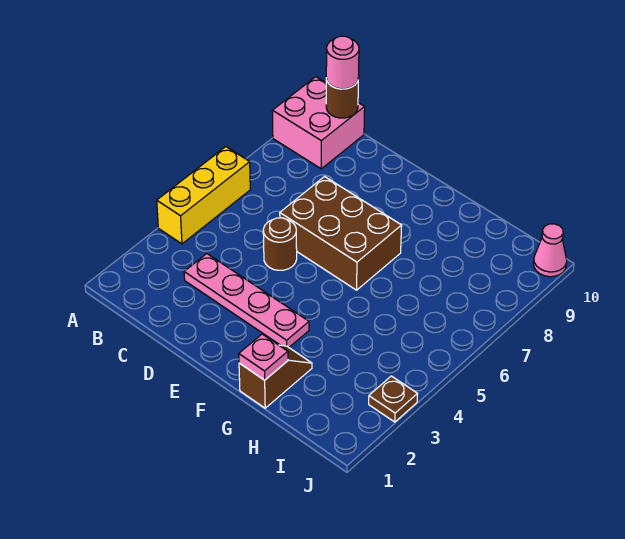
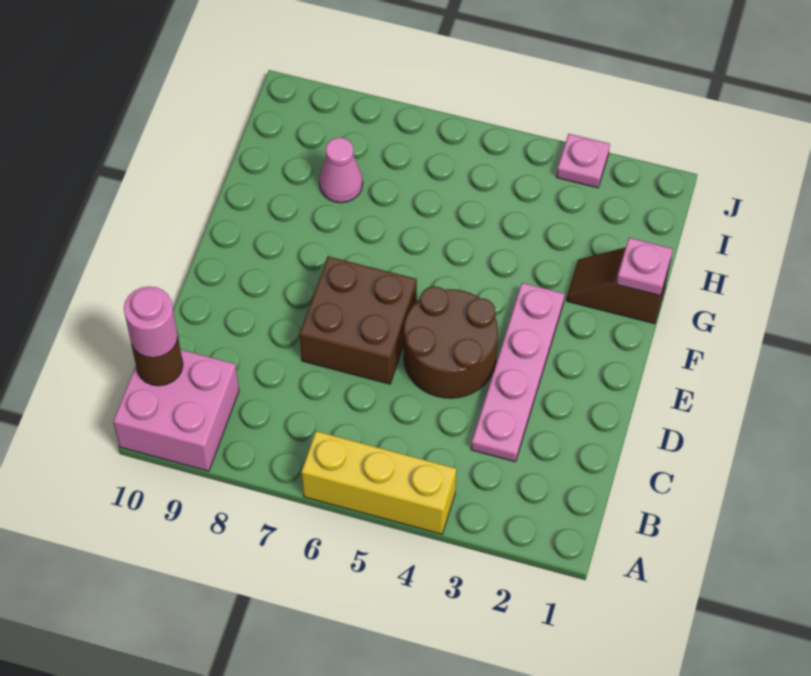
brown 1x1 round brick [263,218,297,270] -> brown 2x2 round brick [404,286,498,398]
brown 2x3 brick [280,177,402,290] -> brown 2x2 brick [300,256,417,384]
brown 1x1 plate [369,376,417,422] -> pink 1x1 plate [557,134,610,188]
pink 1x1 cone [533,224,567,277] -> pink 1x1 cone moved to [319,138,363,203]

